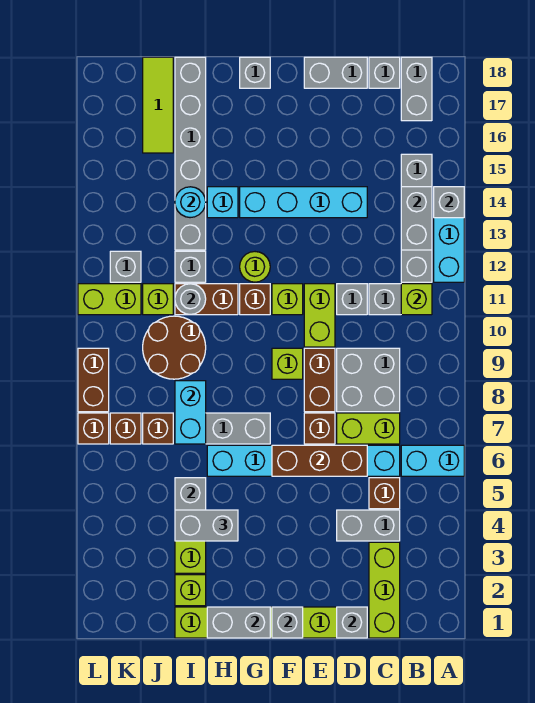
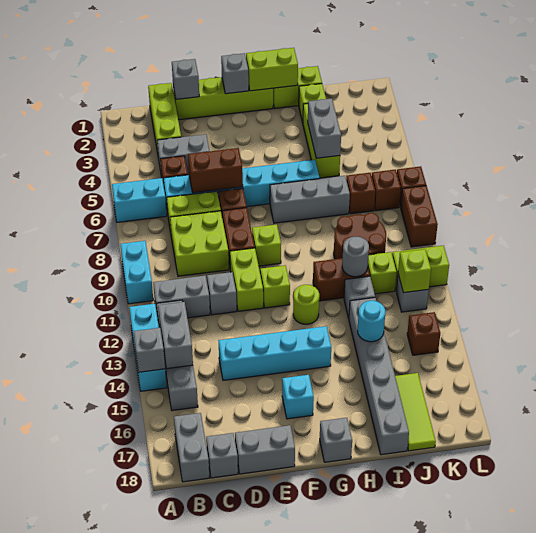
lime 1x1 brick [401,284,432,315] -> lime 1x1 brick moved to [398,249,431,293]
grey 2x2 brick [337,348,400,412] -> lime 2x2 brick [170,211,229,276]
brown 1x3 brick [272,445,367,476] -> brown 1x2 brick [188,148,243,193]
grey 1x2 brick [207,607,270,638] -> lime 1x2 brick [246,48,298,91]
brown 1x1 brick [240,284,270,315] -> brown 1x1 brick moved to [407,312,440,355]
grey 1x2 brick [175,510,238,541] -> none
cyan 1x1 brick [207,187,238,218] -> cyan 1x1 brick moved to [282,375,314,419]
cyan 1x2 brick [175,381,206,444] -> cyan 1x2 brick moved to [120,241,153,304]

